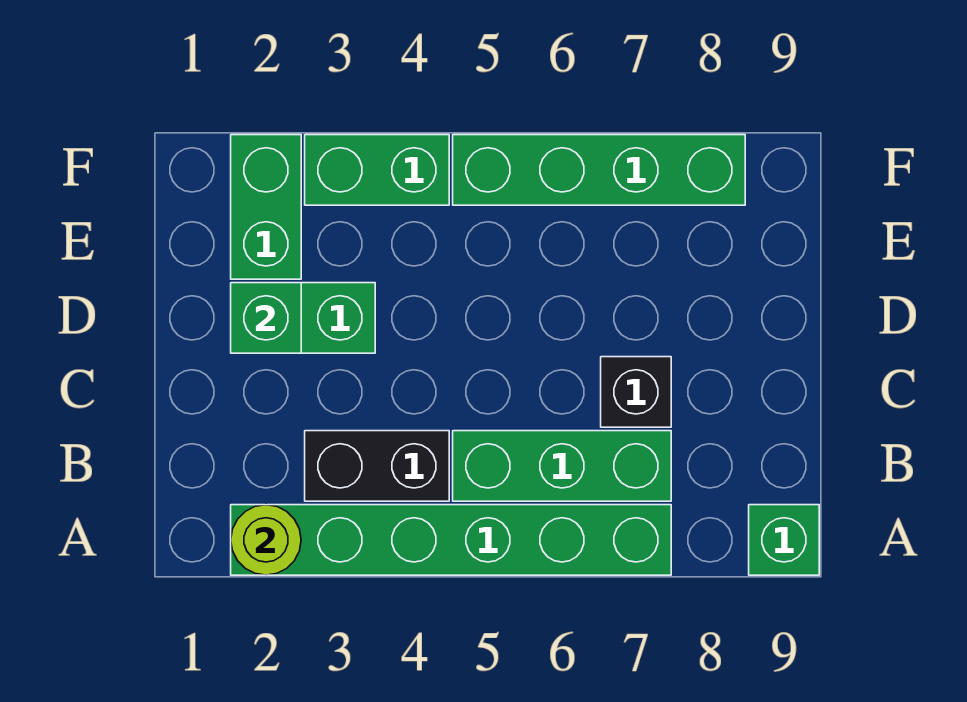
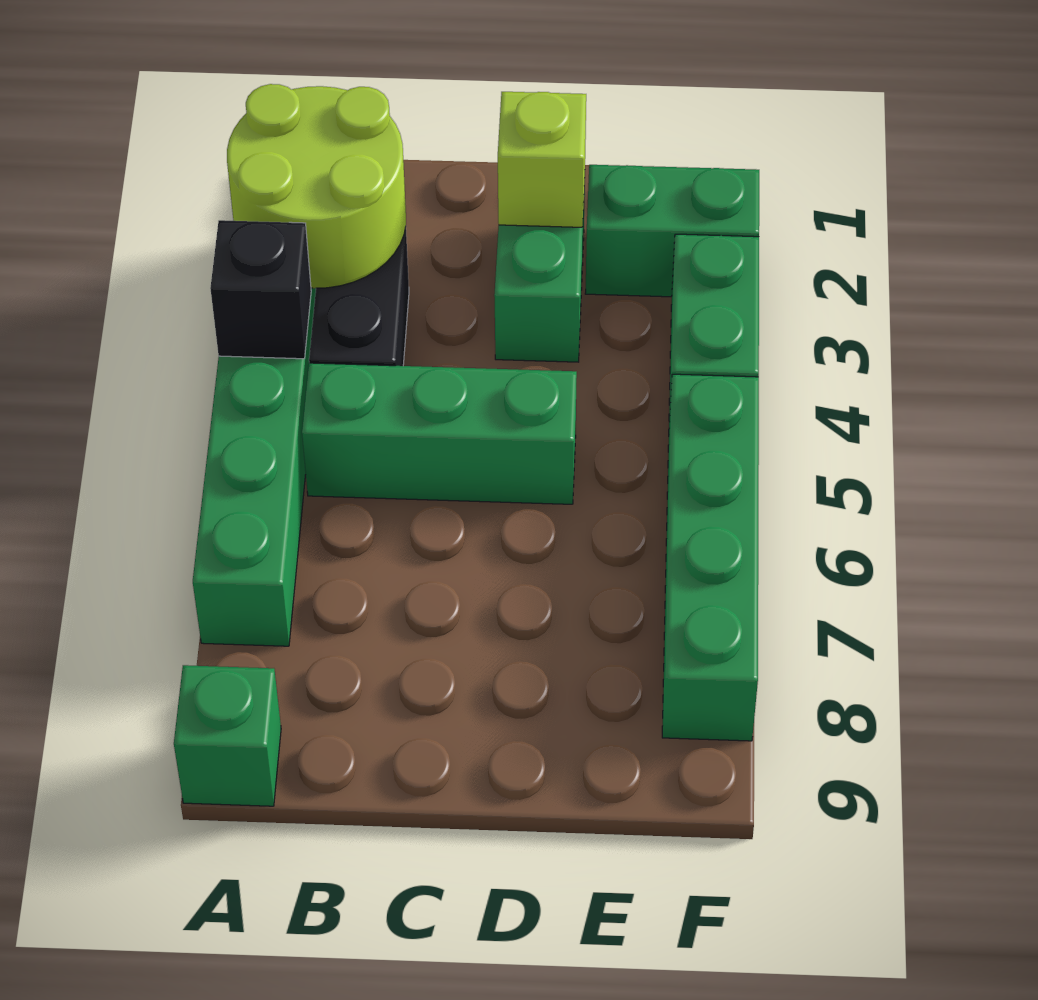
lime 1x1 round brick [231,505,301,575] -> lime 2x2 round brick [227,84,406,288]
green 1x3 brick [453,431,671,501] -> green 1x3 brick turned to [302,363,577,504]
black 1x1 brick [601,357,671,427] -> black 1x1 brick moved to [210,220,311,359]
green 1x1 brick [231,283,301,353] -> lime 1x1 brick [498,92,586,227]

